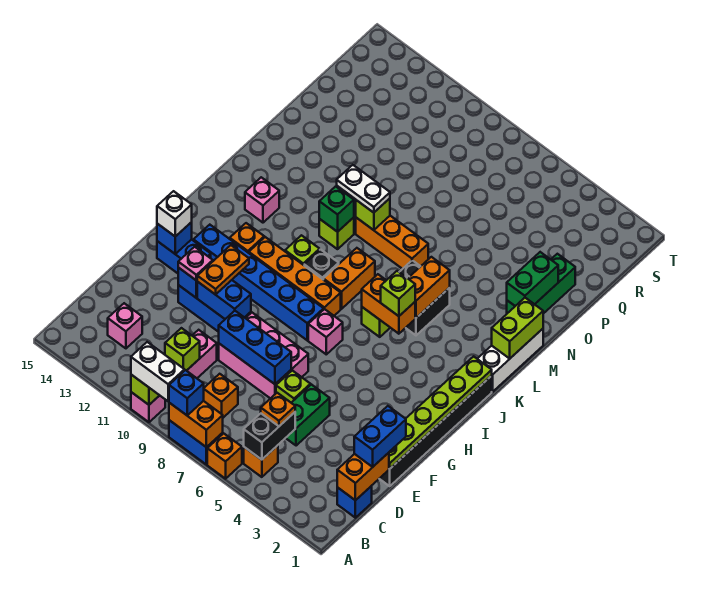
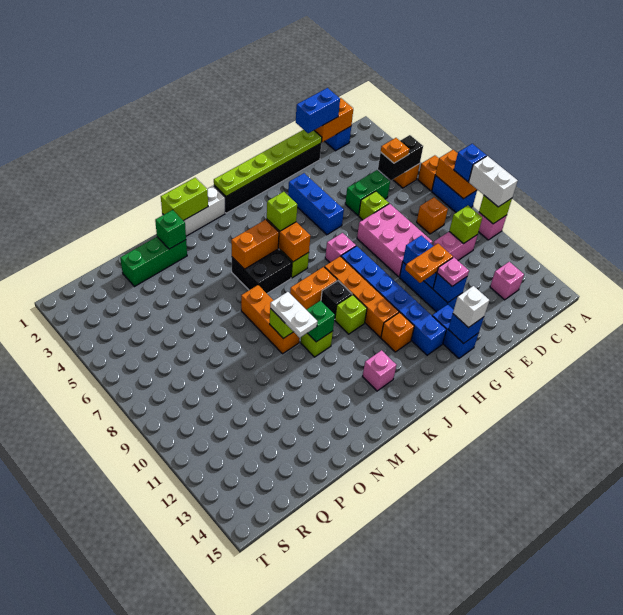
blue 1x3 brick [219,311,291,384] -> blue 1x3 brick moved to [288,173,344,235]
green 1x2 brick [507,252,558,306] -> green 1x1 brick [155,210,186,249]

